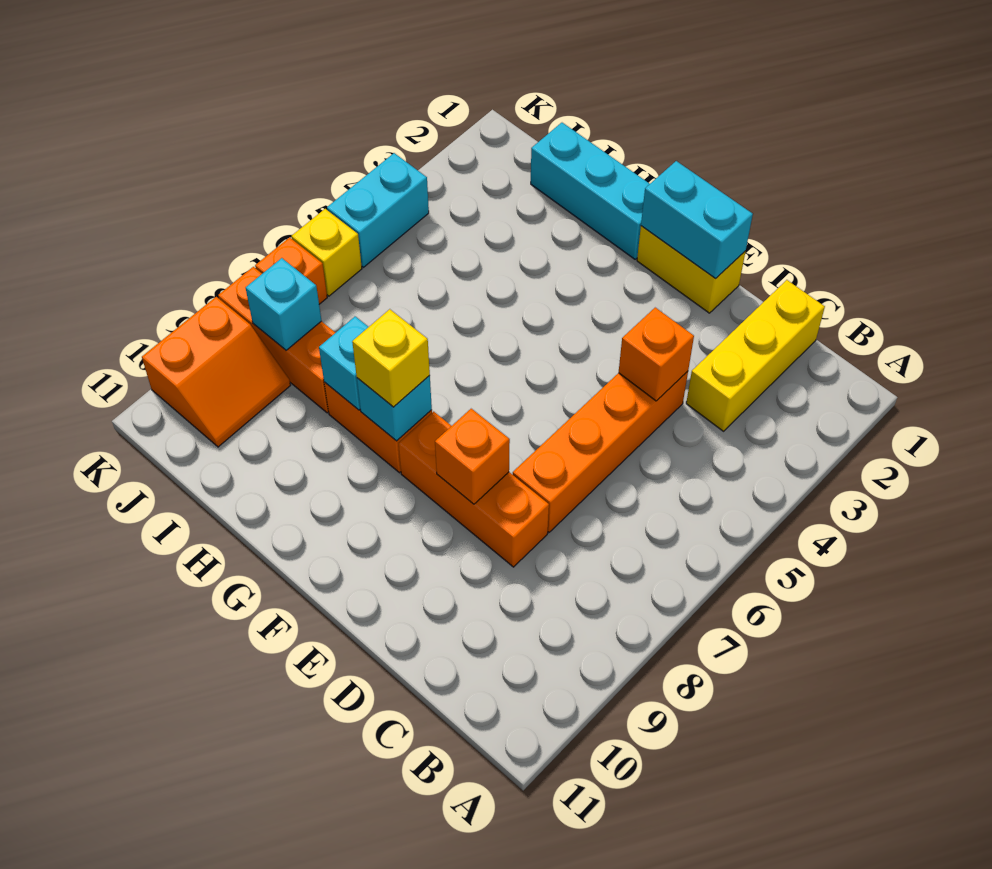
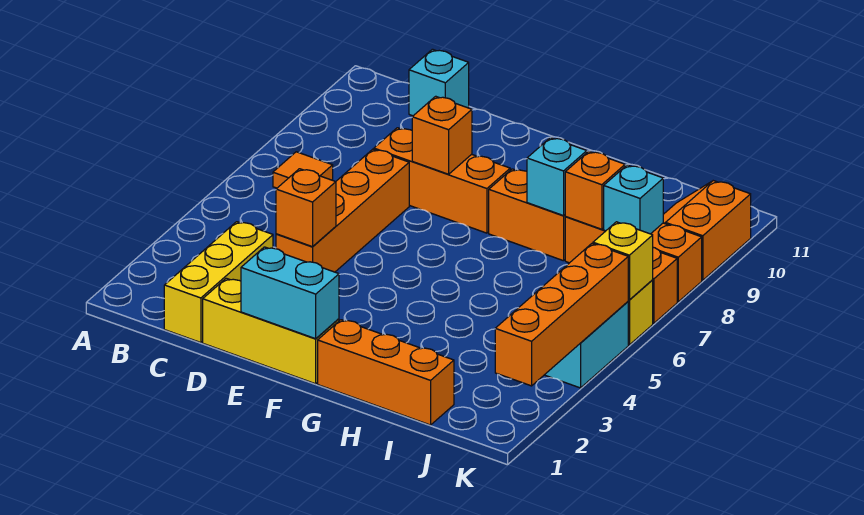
none -> orange 1x1 tile [273,152,333,188]
yellow 1x2 brick [637,226,746,313] -> yellow 1x3 brick [203,278,339,384]
cyan 1x3 brick [531,123,649,259] -> orange 1x3 brick [318,320,454,425]
cyan 1x1 brick [357,376,432,441] -> cyan 1x1 brick moved to [409,49,469,116]
yellow 1x1 brick [352,309,430,407] -> yellow 1x1 brick moved to [593,222,653,300]
none -> orange 1x1 brick [565,151,625,229]
none -> orange 1x4 brick [495,244,628,386]

